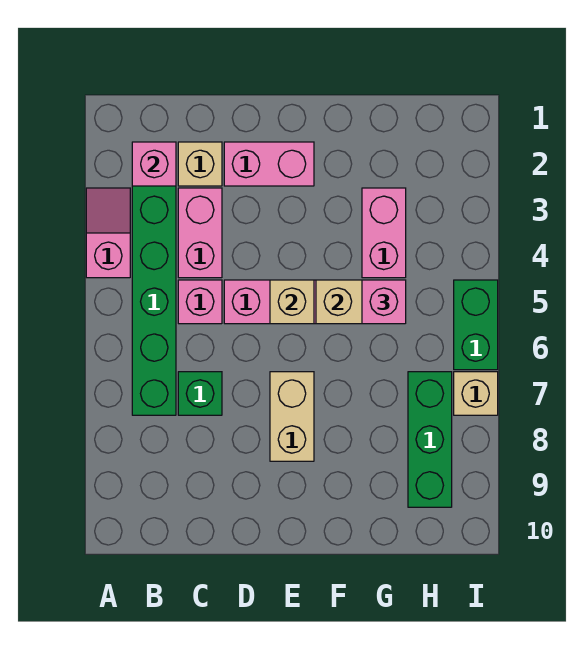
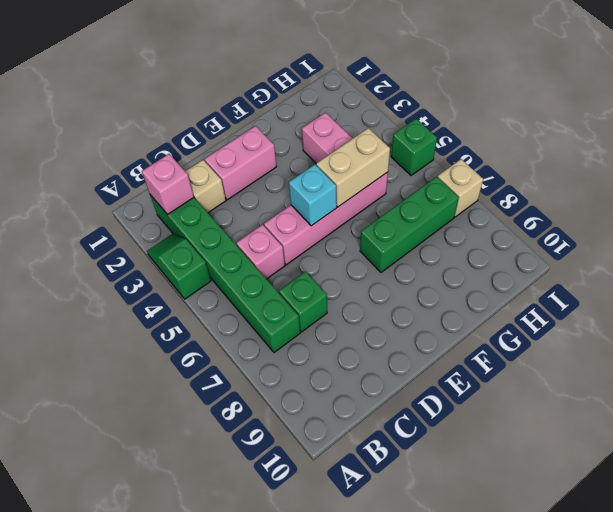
pink 1x2 slope [86,188,130,278] -> green 1x2 slope [147,234,211,299]
pink 1x2 brick [178,188,222,278] -> none
tan 1x1 brick [270,280,314,324] -> cyan 1x1 brick [289,164,337,226]
tan 1x2 brick [270,372,314,461] -> none
pink 1x1 brick [362,280,406,324] -> none
green 1x3 brick [408,372,452,507] -> green 1x3 brick turned to [360,177,459,272]
green 1x2 brick [454,280,498,370] -> green 1x1 brick [391,119,437,176]

